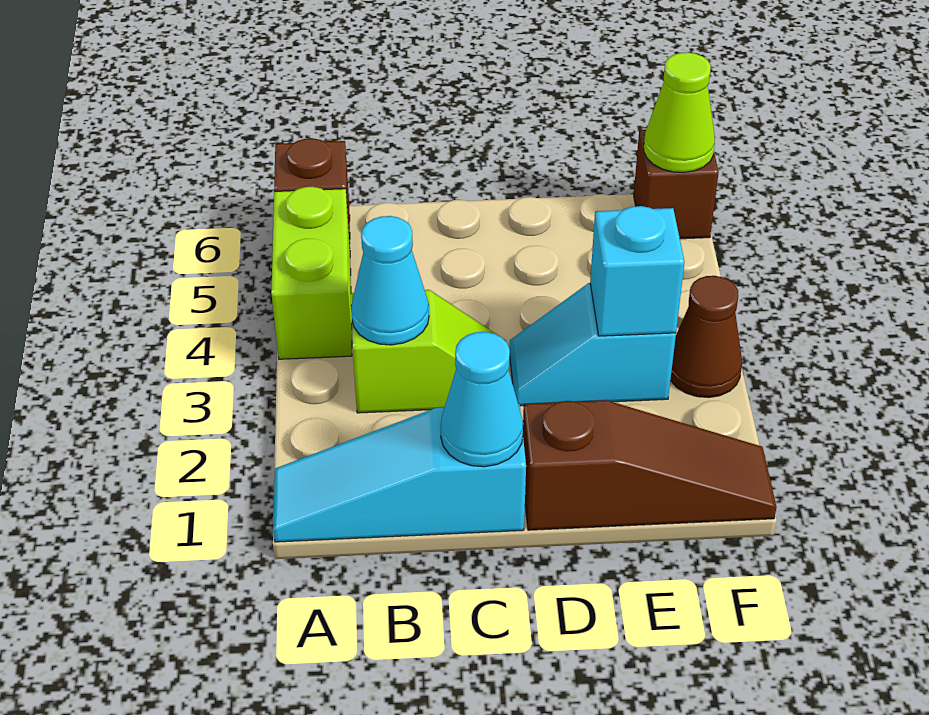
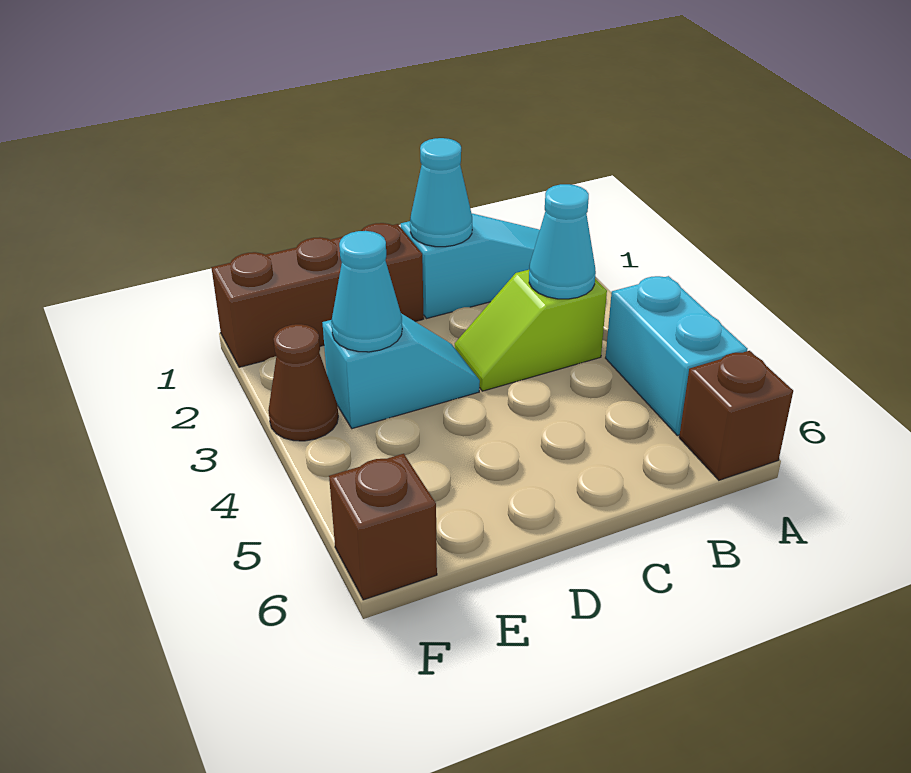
lime 1x2 brick [271,187,352,359] -> cyan 1x2 brick [606,276,747,436]
brown 1x3 slope [523,400,777,530] -> brown 1x3 brick [211,223,424,367]
cyan 1x1 brick [590,206,685,336] -> cyan 1x1 cone [331,231,402,352]
lime 1x1 cone [644,52,715,172] -> none

